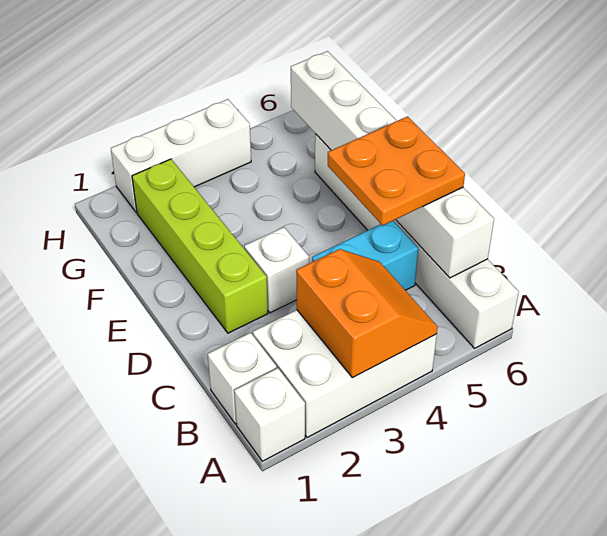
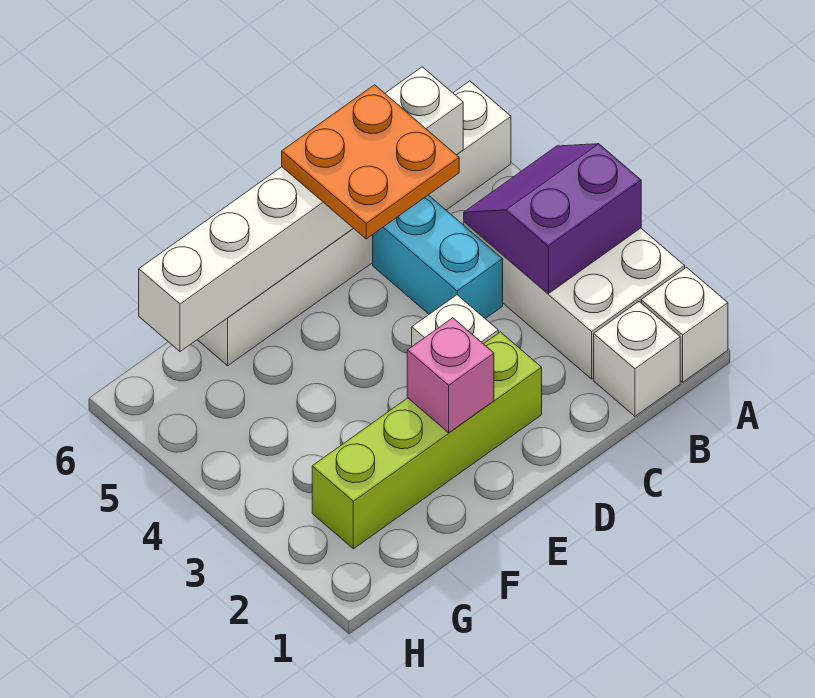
orange 2x2 slope [296,249,438,378] -> purple 2x2 slope [464,144,641,294]
none -> pink 1x1 brick [407,318,494,433]
white 1x3 brick [111,99,251,212] -> none

